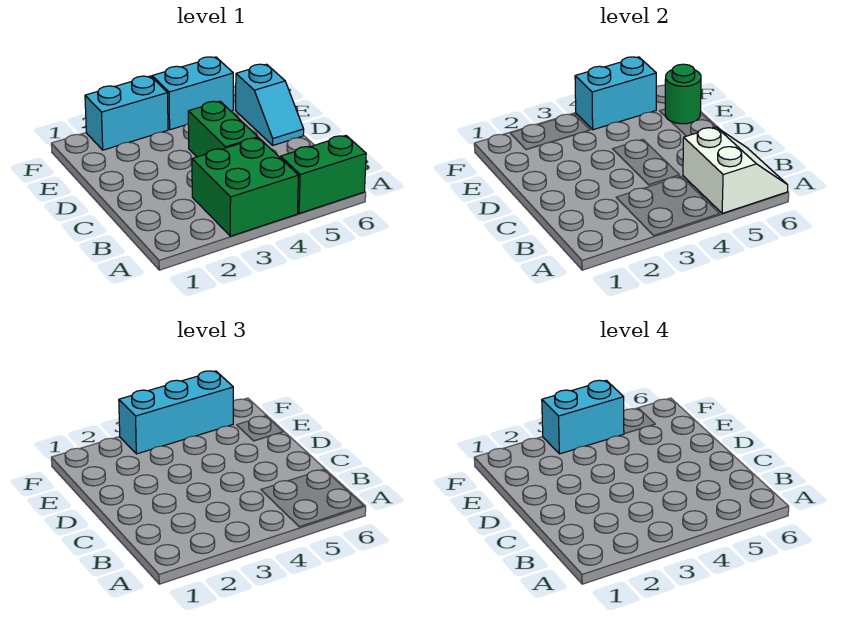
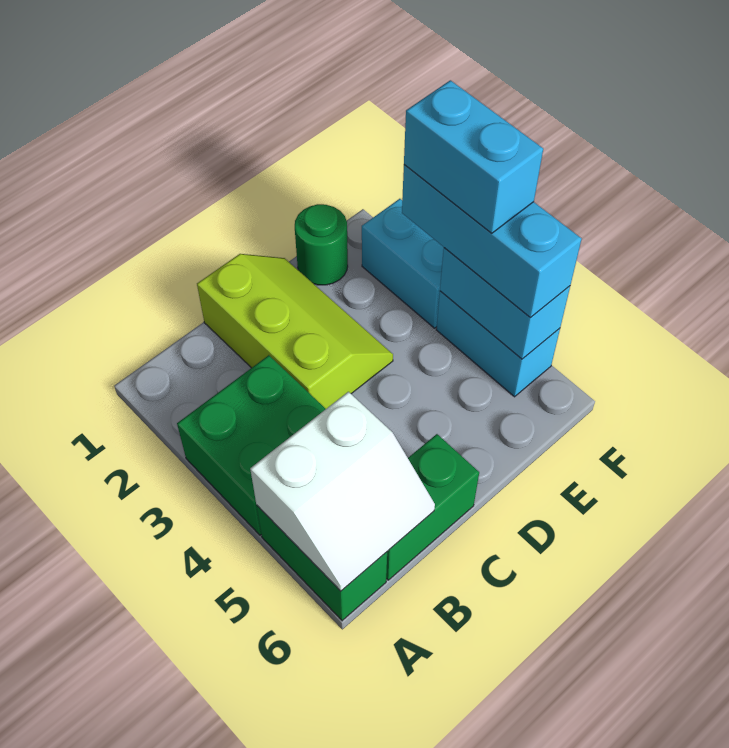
none -> lime 2x3 slope [197,254,393,409]
green 1x2 brick [188,101,258,157] -> green 1x2 brick moved to [386,434,479,580]
cyan 1x2 slope [236,64,304,145] -> none
green 1x1 round brick [665,64,701,124] -> green 1x1 round brick moved to [295,204,348,285]

